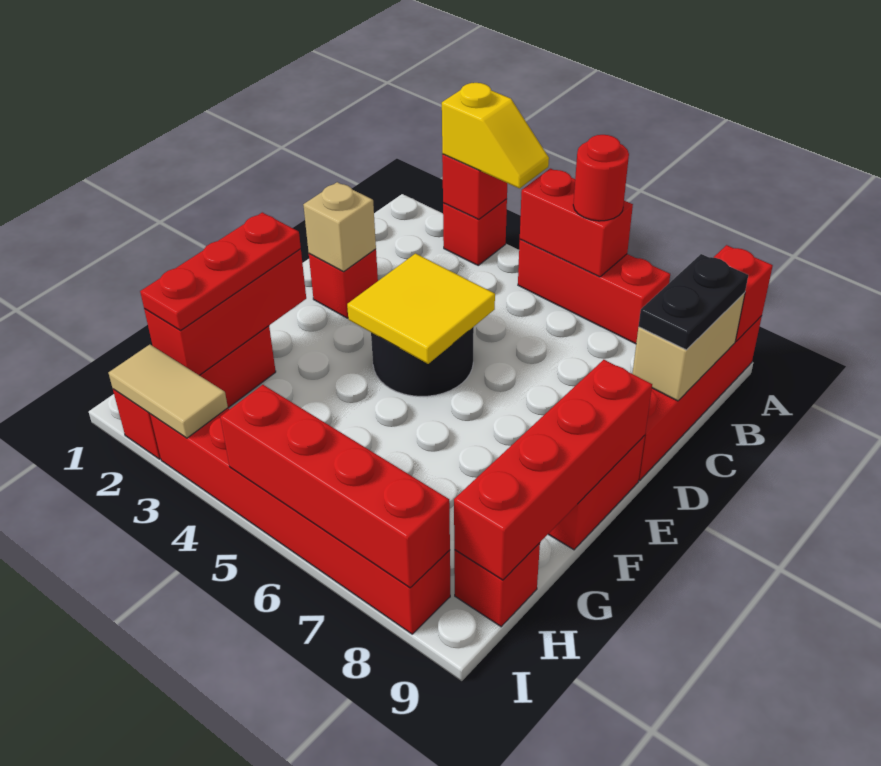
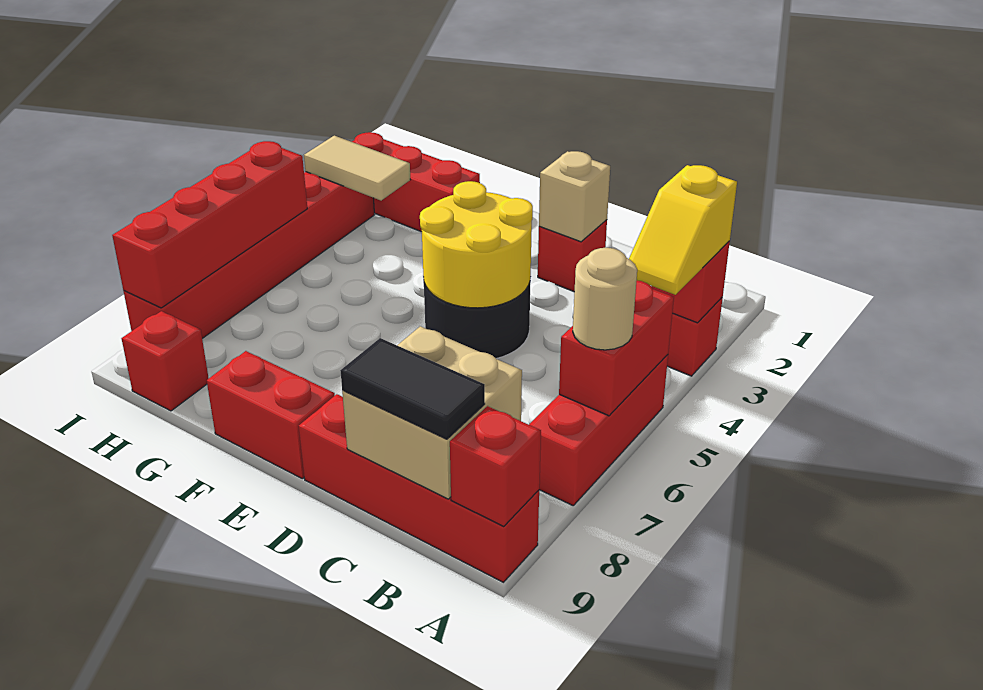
red 1x1 round brick [573,135,629,221] -> tan 1x1 round brick [573,248,637,350]
tan 1x2 brick [632,293,745,401] -> tan 2x2 brick [342,326,522,499]
black 1x2 plate [639,254,748,350] -> black 1x2 tile [340,338,485,439]
yellow 2x2 tile [347,254,495,364] -> yellow 2x2 round brick [420,181,533,308]
red 1x4 brick [454,360,652,580] -> none
red 1x3 brick [144,249,306,375] -> none
red 1x3 plate [140,212,301,330] -> none
tan 1x2 tile [108,345,228,438] -> tan 1x2 tile turned to [304,136,410,201]

